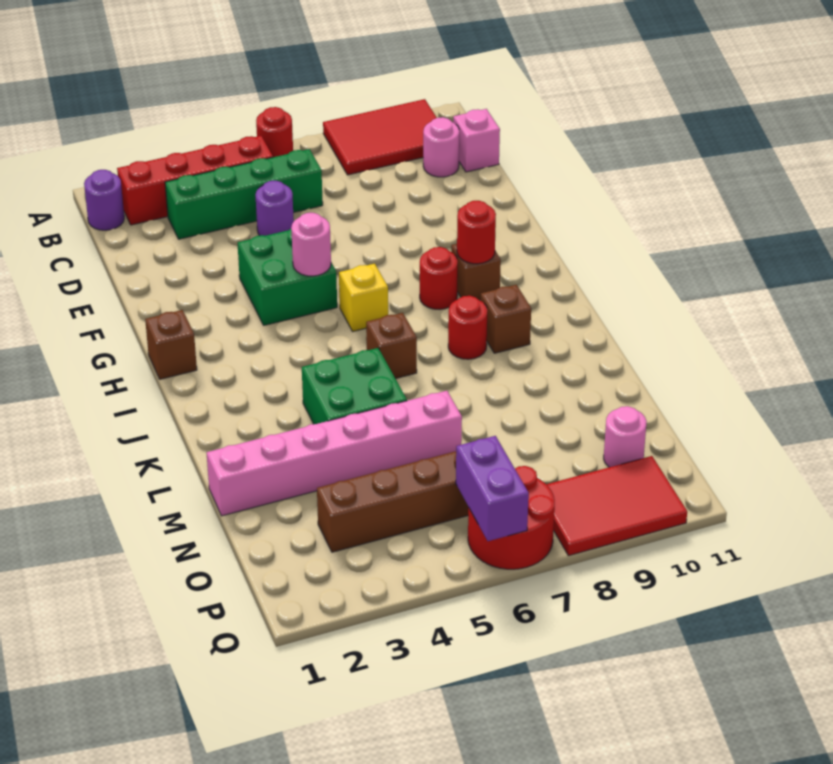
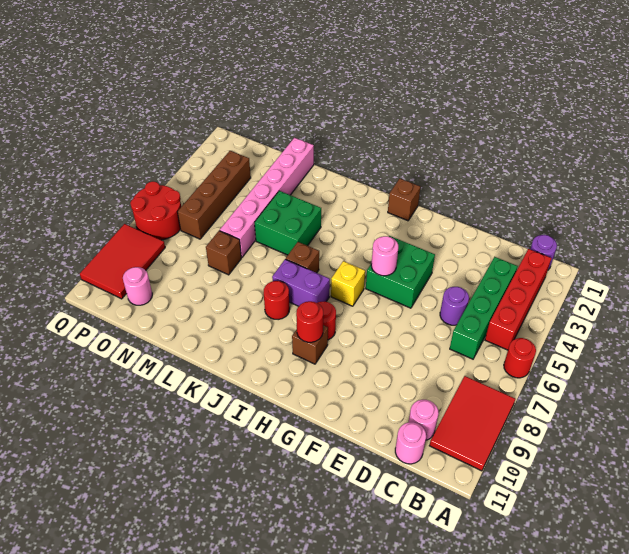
pink 1x1 brick [453,109,500,172] -> pink 1x1 round brick [395,422,426,464]
brown 1x1 brick [481,285,531,353] -> brown 1x1 brick moved to [206,231,241,275]
purple 1x2 brick [456,436,529,541] -> purple 1x2 brick moved to [272,259,330,306]

